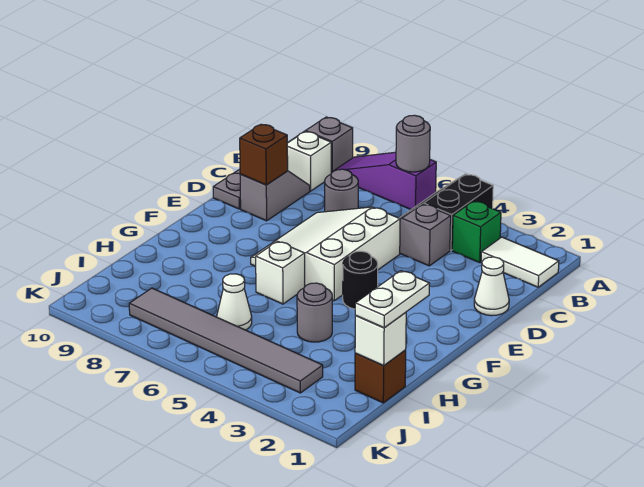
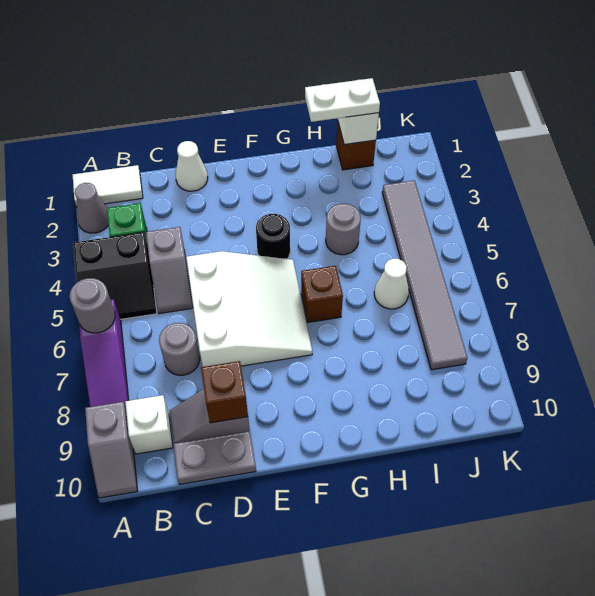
none -> grey 1x1 cone [75,183,108,233]
white 1x2 tile [481,237,559,287] -> white 1x2 tile turned to [73,165,143,206]
white 3x3 slope [251,207,400,301] -> white 3x3 slope turned to [186,251,312,367]
white 1x1 brick [256,241,305,304] -> brown 1x1 brick [301,266,343,322]

